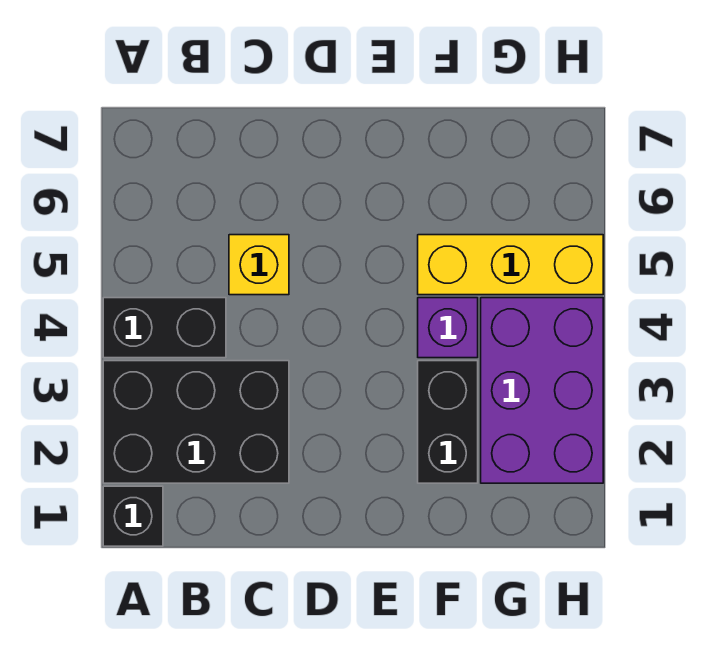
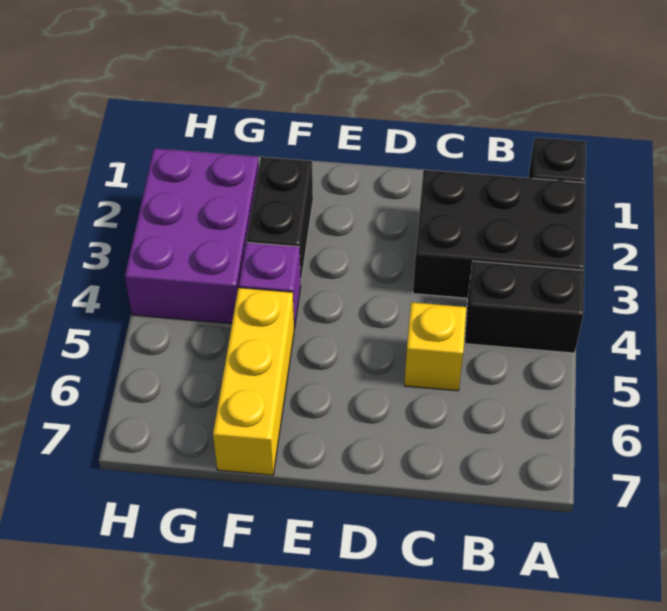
yellow 1x3 brick [418,235,603,295] -> yellow 1x3 brick turned to [213,288,294,475]

